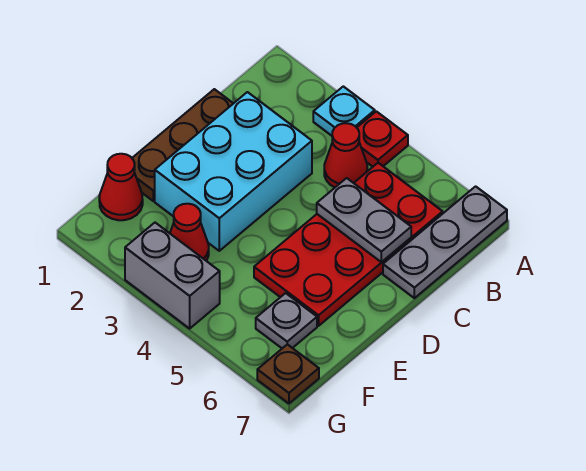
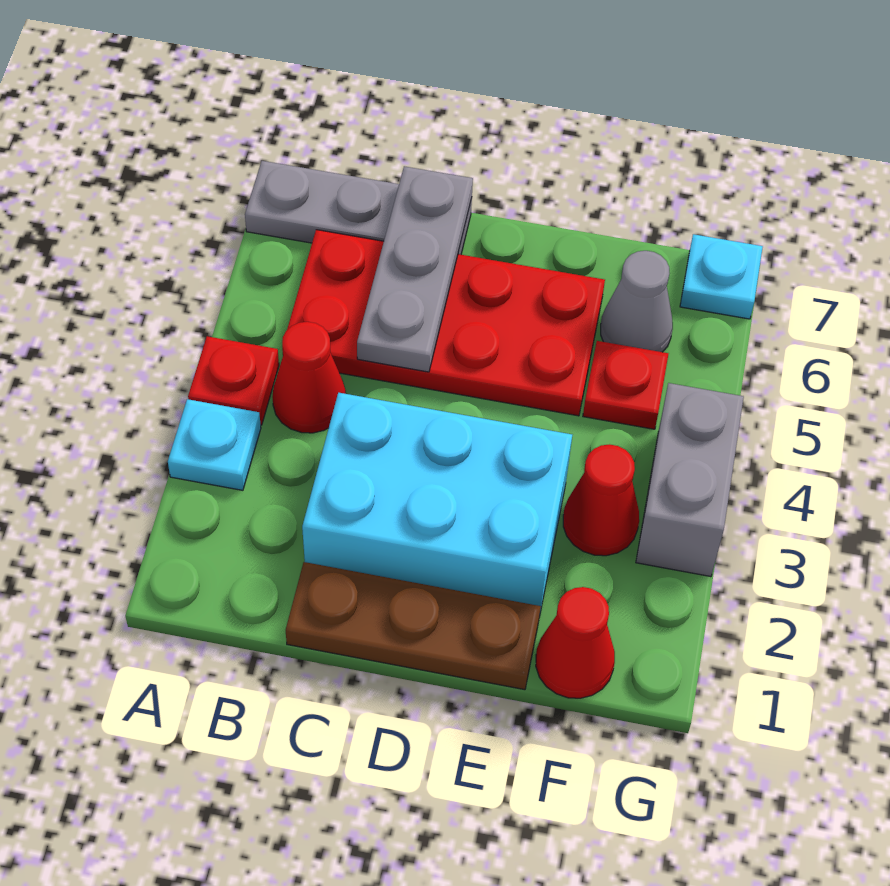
grey 1x2 plate [317,178,411,262] -> grey 1x3 plate [357,166,473,372]
none -> red 1x1 plate [583,341,668,429]
grey 1x1 plate [256,293,317,348] -> grey 1x1 cone [601,251,673,352]
brown 1x1 plate [257,344,319,403] -> cyan 1x1 plate [680,234,763,319]

